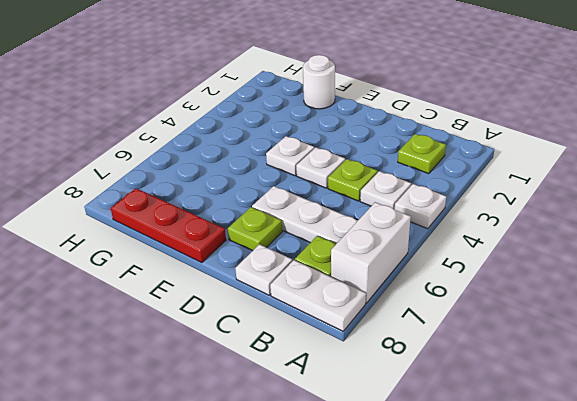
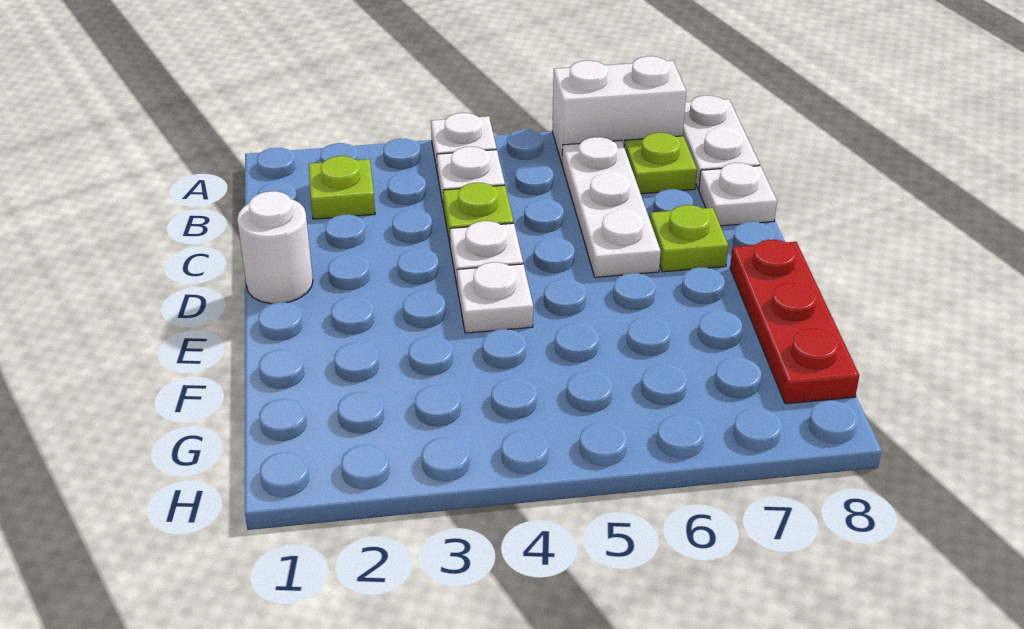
white 1x1 round brick [303,55,335,109] -> white 1x1 round brick moved to [237,191,313,304]

